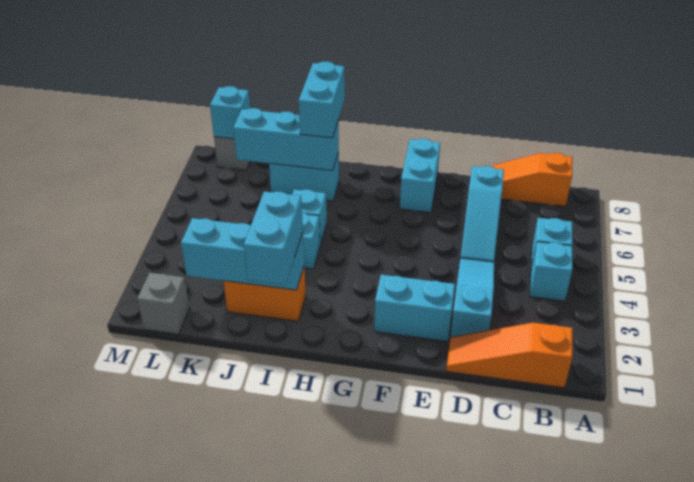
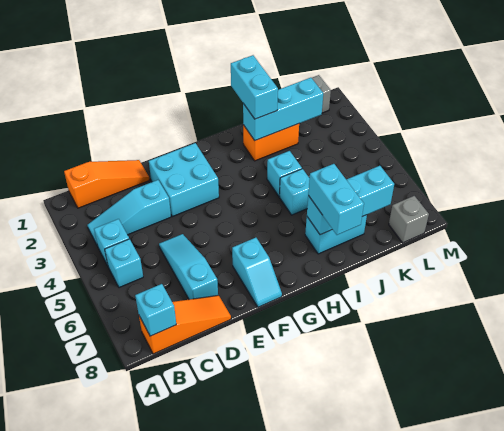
cyan 1x3 slope [450,258,494,338] -> cyan 1x3 slope turned to [88,180,171,246]
cyan 1x2 brick [374,275,455,341] -> cyan 2x2 brick [149,143,219,217]
cyan 1x2 brick [400,139,440,213] -> cyan 1x2 slope [232,238,282,307]
cyan 1x1 brick [210,86,250,139] -> cyan 1x1 brick moved to [135,284,176,336]

